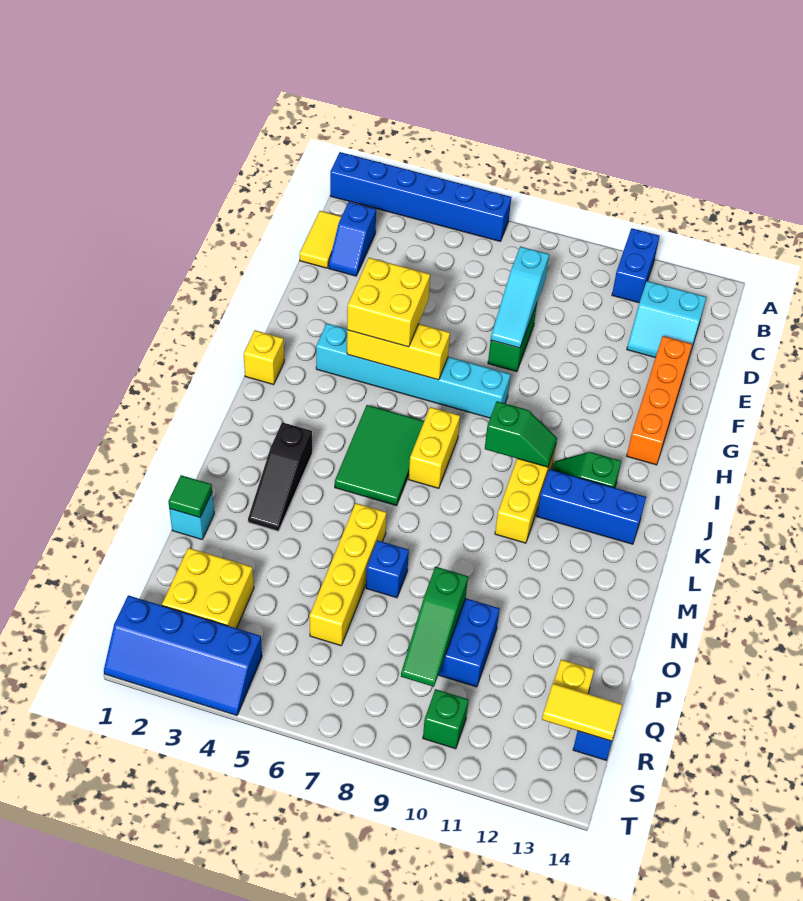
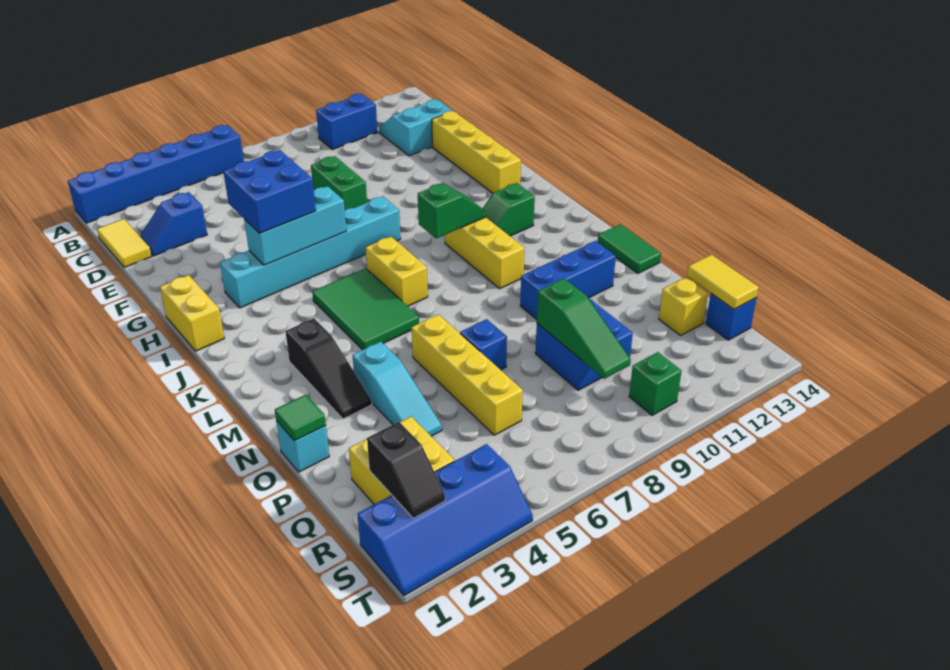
blue 1x2 brick [612,228,660,303] -> blue 1x2 brick turned to [316,94,377,150]
blue 1x2 slope [329,202,376,276] -> blue 1x2 slope turned to [140,192,207,256]
cyan 2x2 slope [627,281,706,358] -> cyan 2x2 slope turned to [379,100,452,156]
cyan 1x3 slope [491,246,549,348] -> cyan 1x3 slope moved to [352,342,442,436]
orange 1x4 brick [627,336,692,465] -> yellow 1x4 brick [432,111,521,193]
yellow 2x2 brick [347,258,430,347] -> blue 2x2 brick [223,150,316,233]
yellow 1x3 brick [347,324,450,380] -> cyan 1x3 brick [244,186,346,265]
yellow 1x1 brick [244,330,284,385] -> yellow 1x2 brick [160,275,224,351]
blue 1x3 brick [537,469,646,544] -> blue 1x3 brick moved to [520,241,616,320]
none -> green 1x2 tile [598,224,661,273]
none -> black 1x2 slope [367,422,445,518]
yellow 1x2 tile [542,683,622,741] -> yellow 1x2 tile turned to [687,255,759,309]

